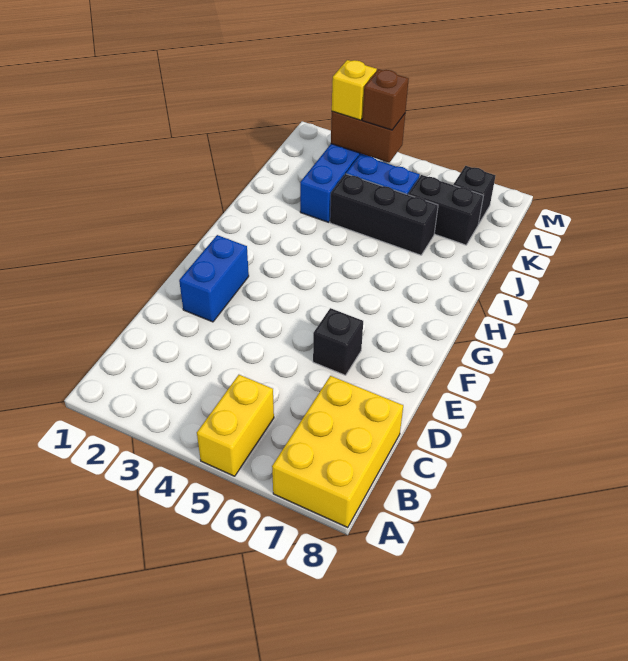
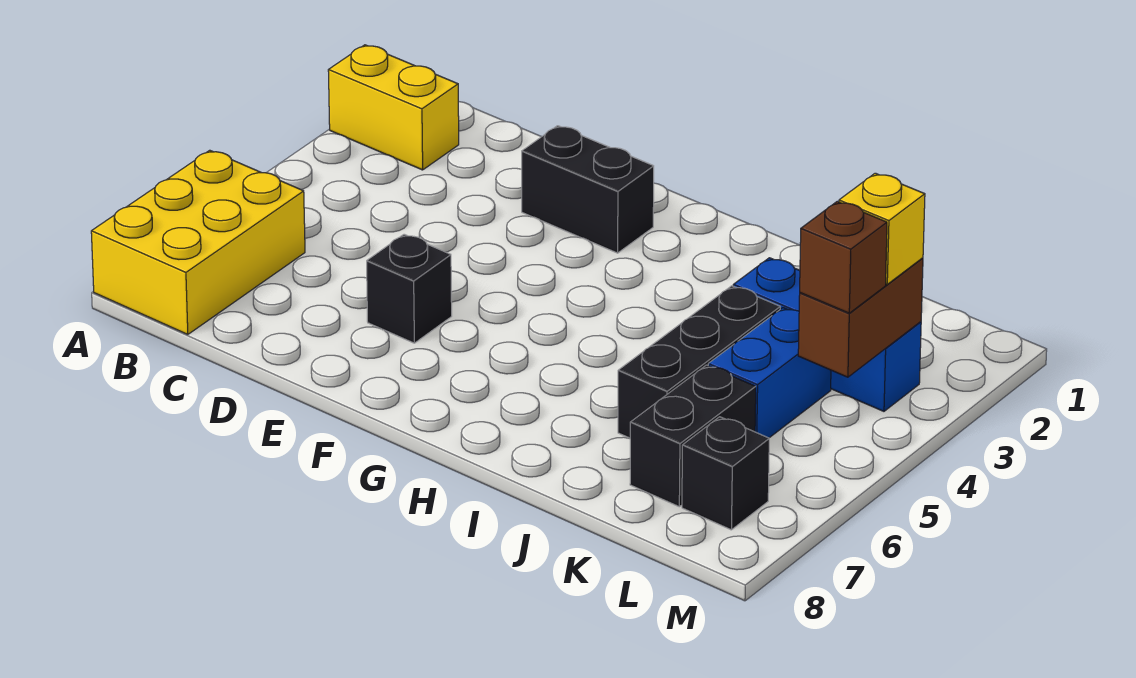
yellow 1x2 brick [197,375,274,476] -> yellow 1x2 brick moved to [328,45,459,170]
yellow 2x3 brick [272,376,403,527] -> yellow 2x3 brick turned to [91,150,305,335]
blue 1x2 brick [179,235,249,322] -> black 1x2 brick [522,126,654,253]

